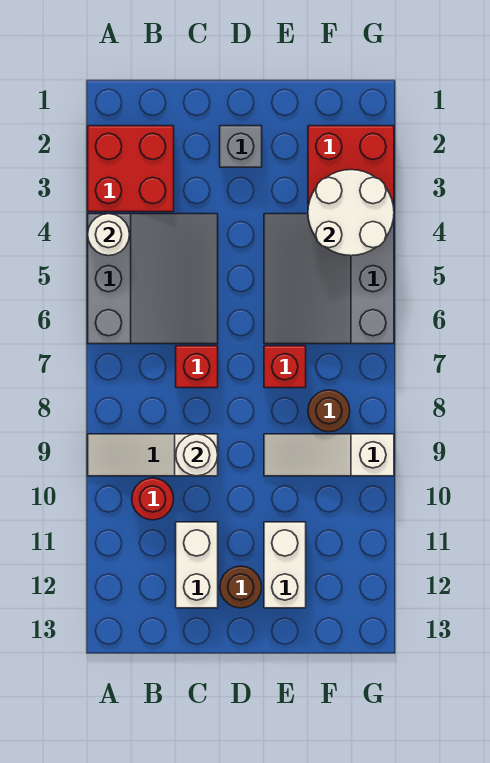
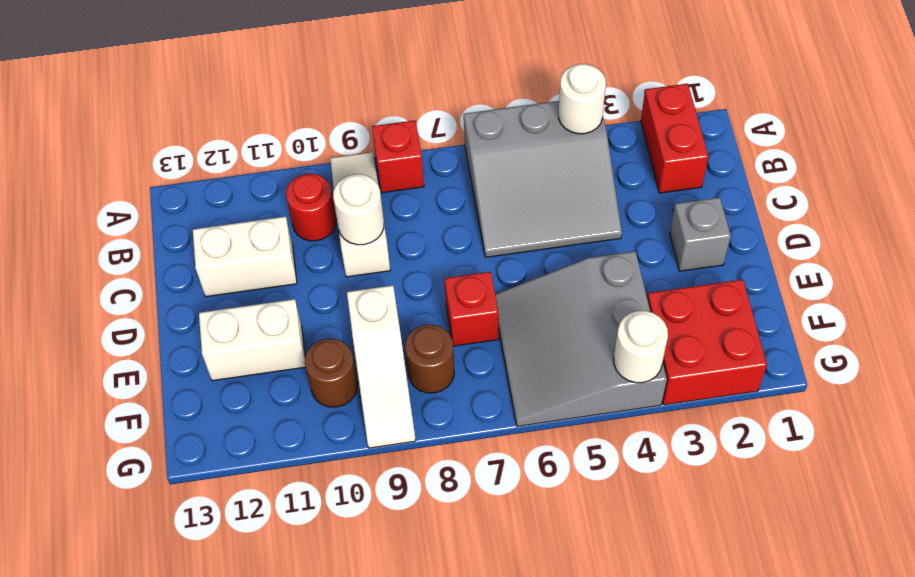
red 2x2 brick [88,126,174,212] -> red 1x2 brick [641,84,709,193]
red 1x1 brick [176,346,218,388] -> red 1x1 brick moved to [372,120,424,193]
brown 1x1 round brick [220,566,262,608] -> brown 1x1 round brick moved to [305,339,357,407]
grey 3x3 slope [264,214,394,344] -> grey 3x3 slope turned to [495,251,667,426]
white 1x3 slope [264,434,394,476] -> white 1x3 slope turned to [347,285,416,448]
white 2x2 round brick [308,170,394,256] -> white 1x1 round brick [614,311,668,383]

